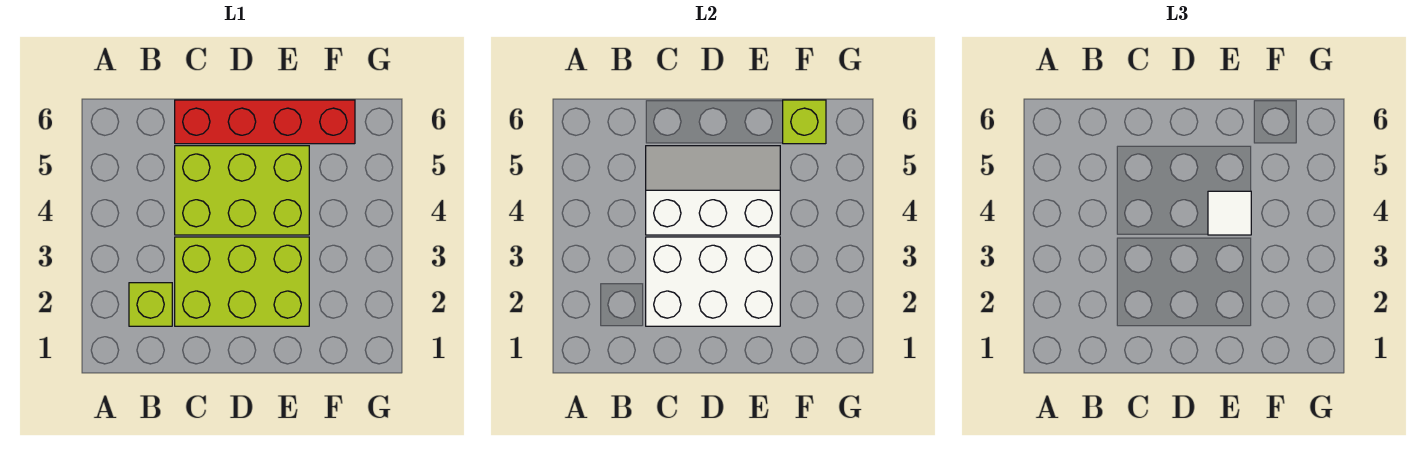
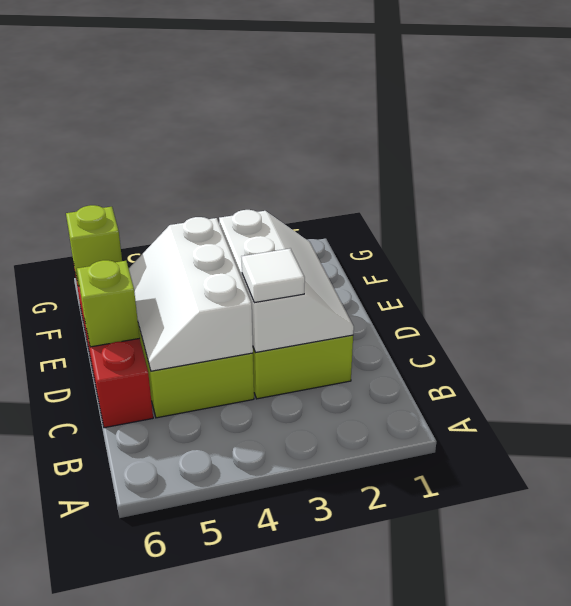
lime 1x1 brick [129,283,172,326] -> lime 1x1 brick moved to [77,260,140,347]
white 2x3 brick [646,237,780,326] -> white 2x3 slope [219,210,354,353]
white 1x1 tile [1208,191,1251,235] -> white 1x1 tile moved to [241,249,305,303]

